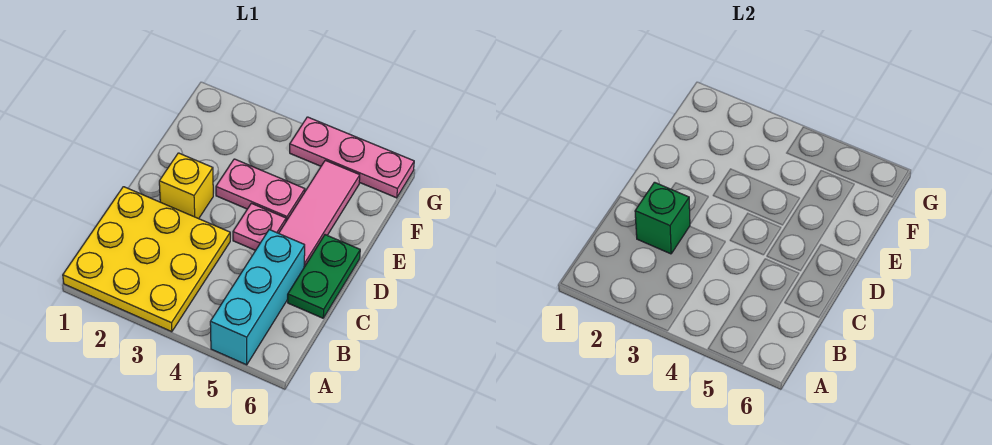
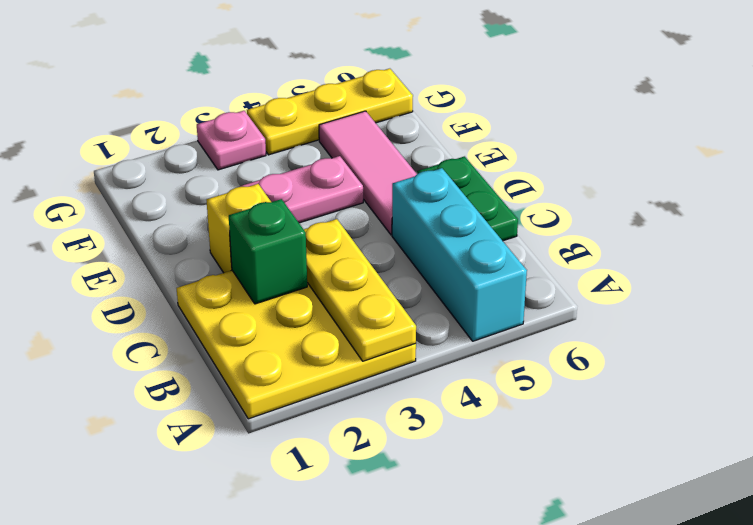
none -> yellow 1x3 plate [304,219,416,361]
pink 1x1 plate [233,203,286,250] -> pink 1x1 plate moved to [197,111,266,170]
pink 1x3 plate [290,117,414,198] -> yellow 1x3 plate [247,69,413,155]

